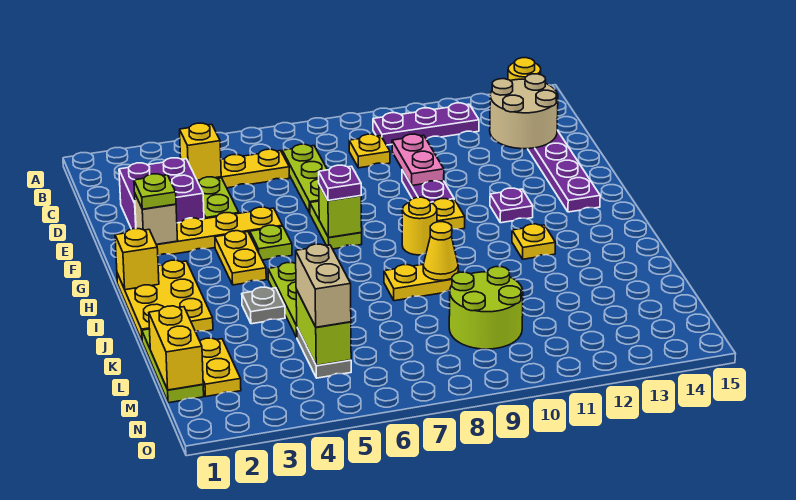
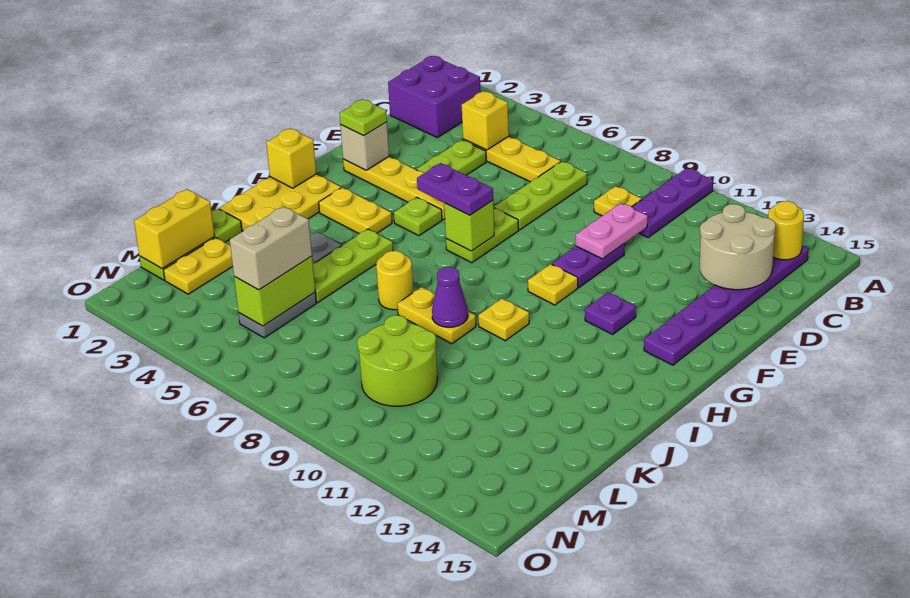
purple 1x3 plate [373,103,479,145] -> purple 1x3 plate turned to [632,168,713,237]
purple 2x2 brick [119,158,204,229] -> purple 2x2 brick moved to [388,56,481,138]
yellow 1x2 plate [215,231,266,285] -> yellow 1x2 plate turned to [319,188,392,233]
purple 1x1 plate [319,165,361,200] -> purple 1x2 plate [417,163,493,215]
yellow 1x1 round brick [402,197,437,255] -> yellow 1x1 round brick moved to [376,251,413,310]
yellow 1x1 plate [512,224,556,259] -> yellow 1x1 plate moved to [478,298,529,341]
yellow 1x1 cone [423,222,458,280] -> purple 1x1 cone [432,267,468,327]

